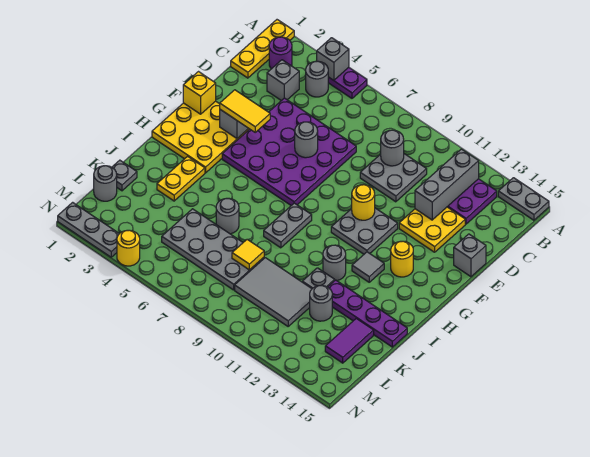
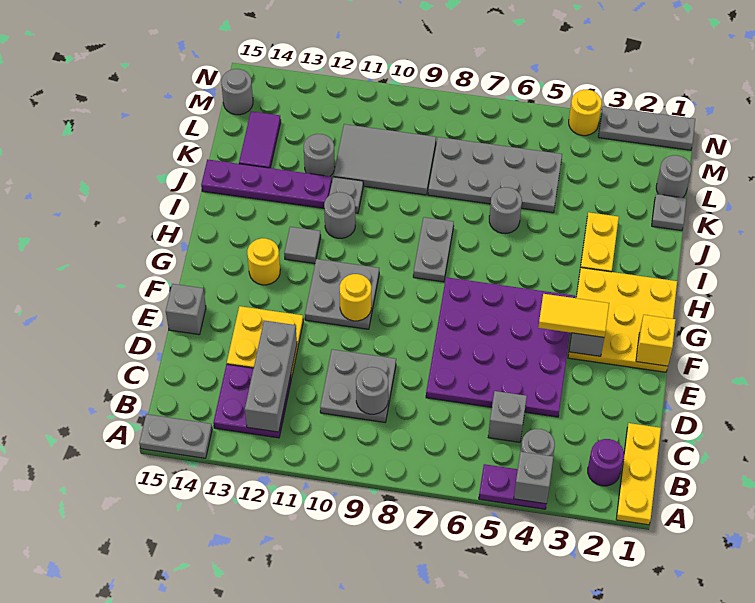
grey 1x1 brick [267,60,299,101] -> grey 1x1 brick moved to [488,391,527,442]
grey 1x1 round brick [295,122,318,158] -> grey 1x1 round brick moved to [221,69,253,115]
yellow 1x1 tile [232,240,264,270] -> none

